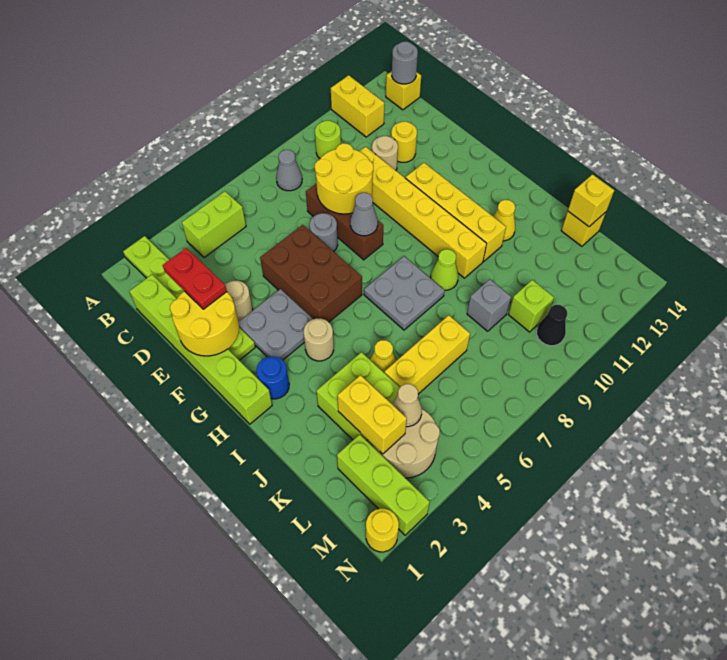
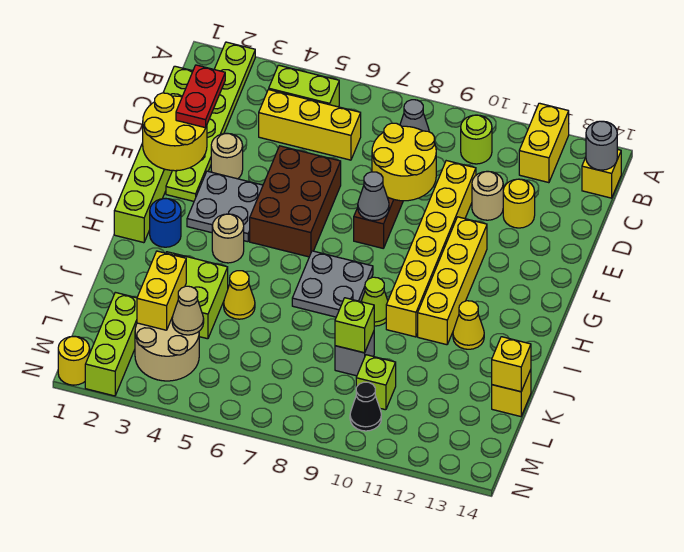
grey 1x1 round brick [310,213,338,252] -> none
yellow 1x3 brick [384,315,470,394] -> yellow 1x3 brick moved to [259,90,361,160]
none -> lime 1x1 brick [335,298,374,353]

